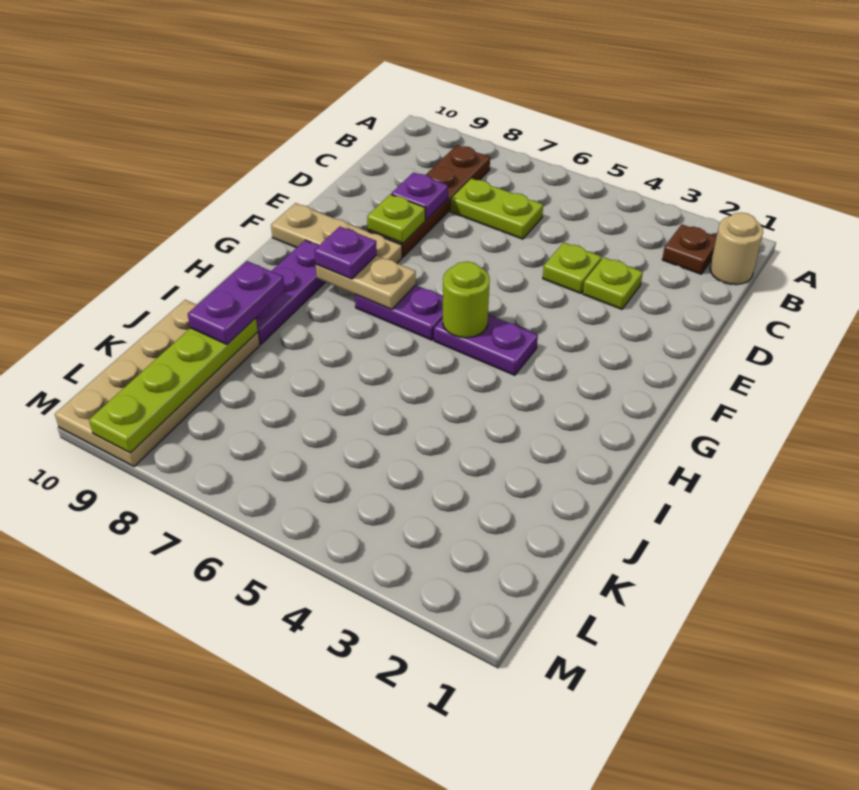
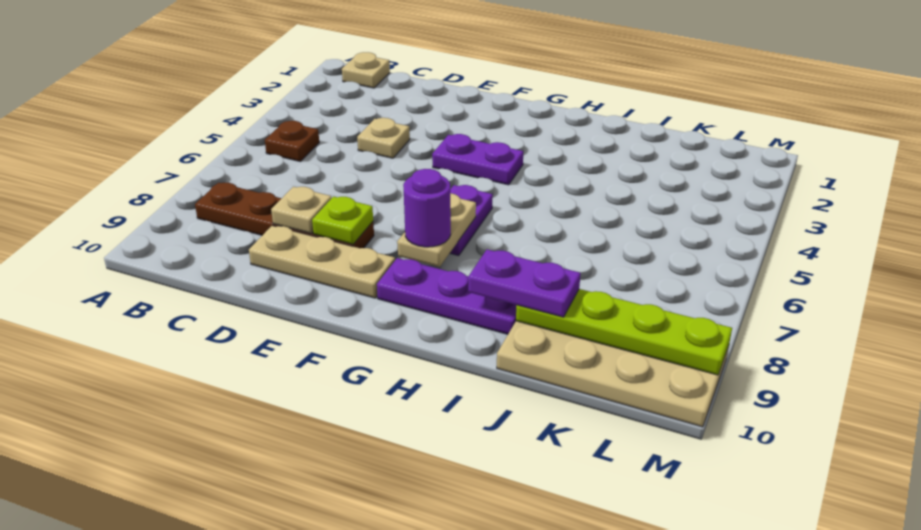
tan 1x1 round brick [710,213,763,285] -> tan 1x1 plate [342,52,390,88]
brown 1x1 plate [662,225,716,274] -> brown 1x1 plate moved to [265,121,319,161]
lime 1x2 plate [450,178,543,239] -> none
lime 1x1 plate [583,257,643,309] -> none
lime 1x1 plate [543,242,602,293] -> tan 1x1 plate [357,118,410,158]
purple 1x1 plate [391,173,448,220] -> tan 1x1 plate [271,187,332,234]
tan 1x3 plate [271,203,402,263] -> tan 1x3 plate turned to [249,226,395,298]
purple 1x2 plate [434,315,538,375] -> purple 1x2 plate turned to [432,134,523,185]
lime 1x1 round brick [443,262,490,338] -> none
purple 1x1 plate [314,227,377,279] -> purple 1x1 round brick [403,169,451,247]

